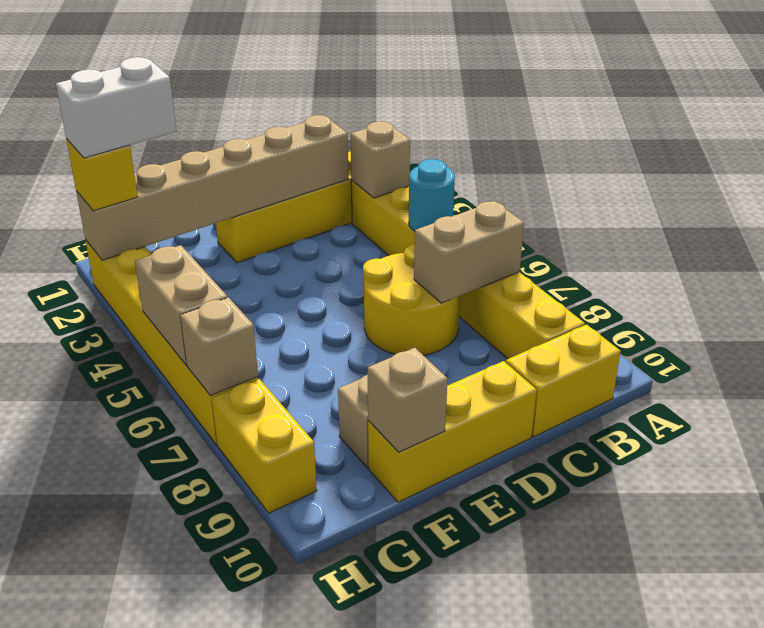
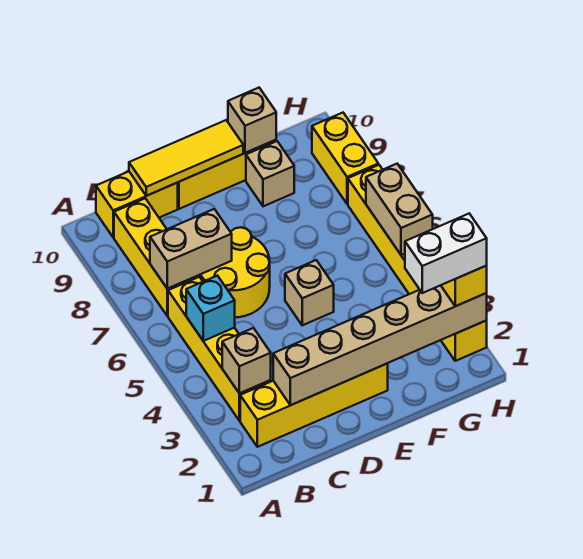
cyan 1x1 round brick [409,159,455,231] -> cyan 1x1 brick [186,276,235,341]
none -> yellow 1x3 tile [129,120,243,196]
tan 1x1 brick [180,298,258,396] -> tan 1x1 brick moved to [285,260,334,325]

